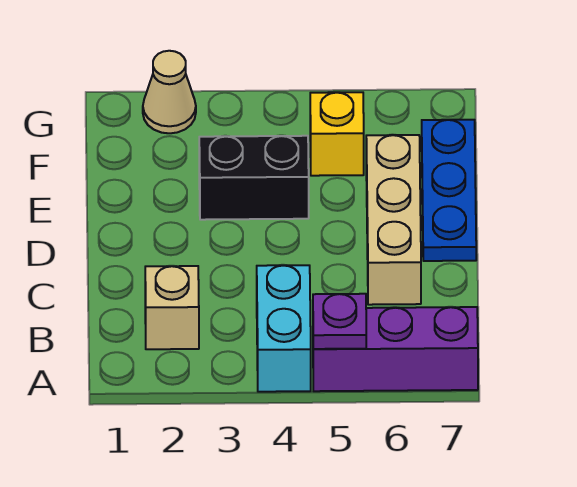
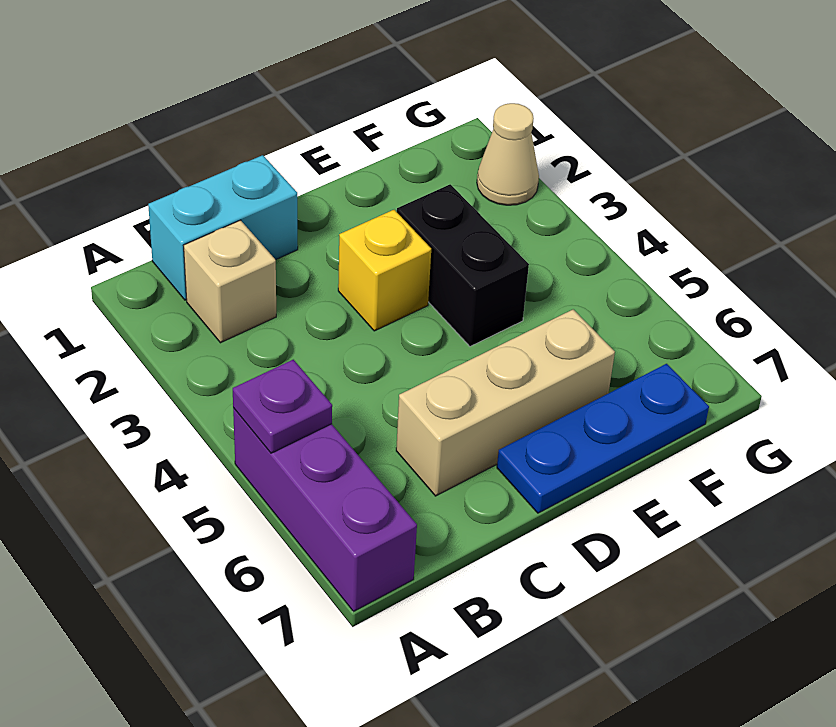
cyan 1x2 brick [257,265,311,392] -> cyan 1x2 brick moved to [148,155,298,300]
yellow 1x1 brick [310,92,364,176] -> yellow 1x1 brick moved to [338,210,431,331]

